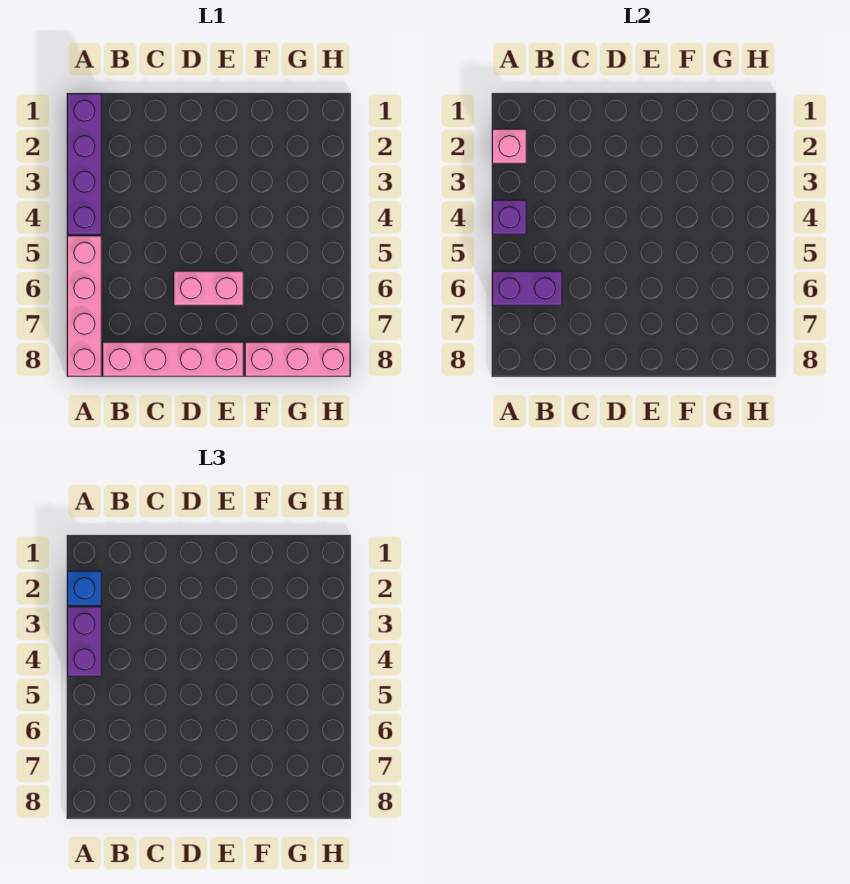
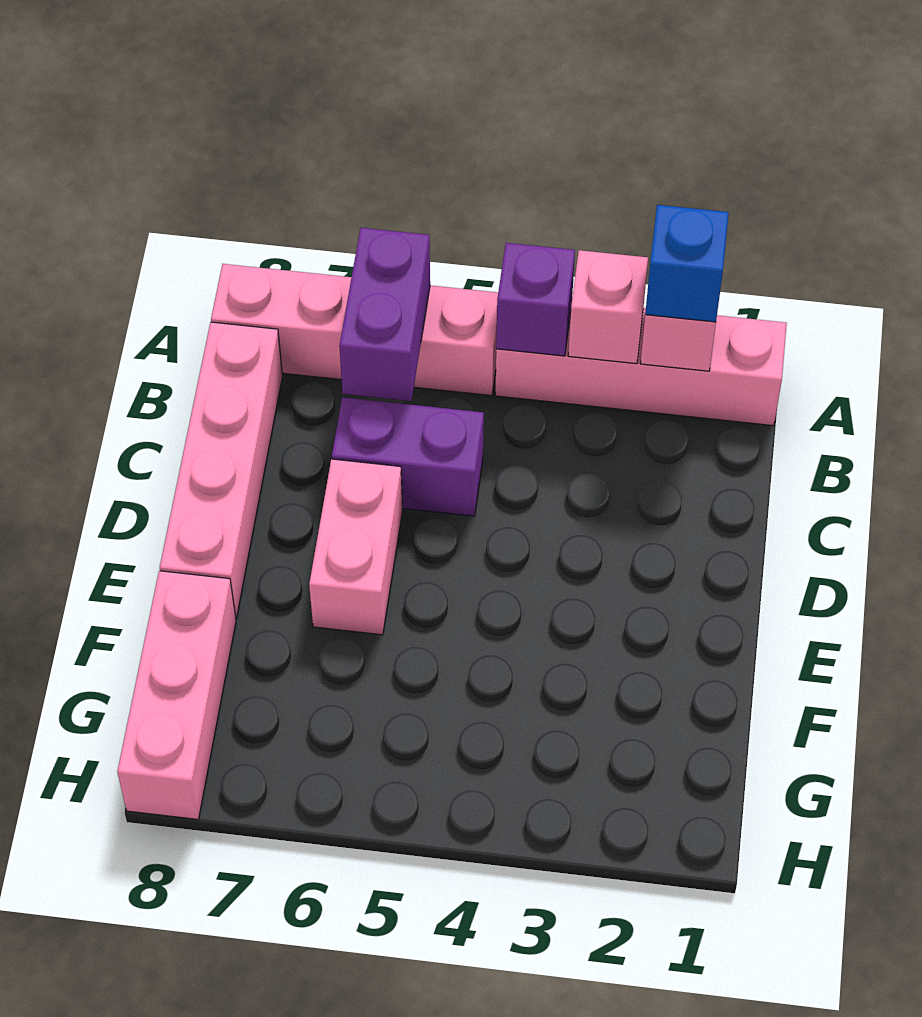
purple 1x4 brick [68,94,101,234] -> pink 1x4 brick [495,308,787,426]
none -> pink 1x1 brick [568,250,648,364]
purple 1x2 brick [68,607,101,676] -> purple 1x2 brick moved to [332,397,484,516]

